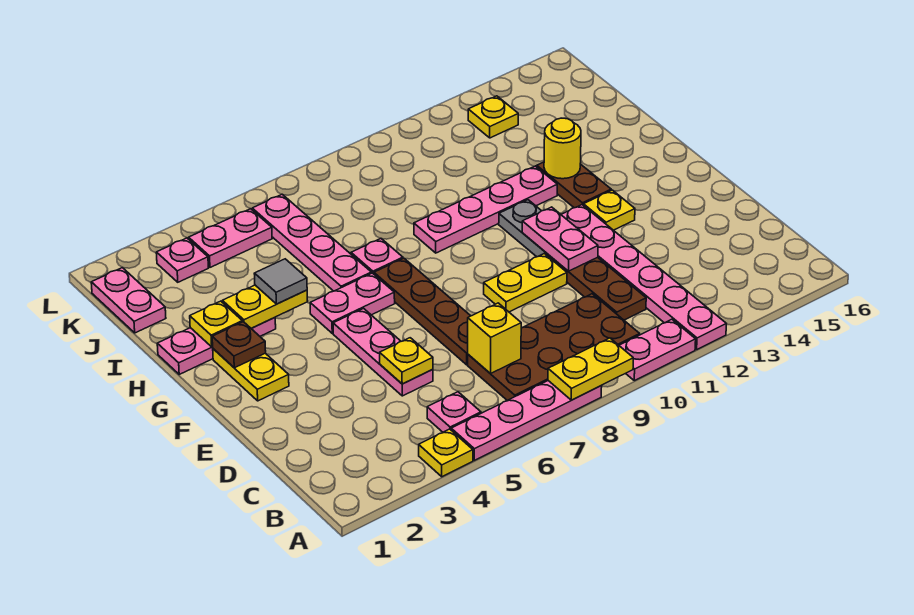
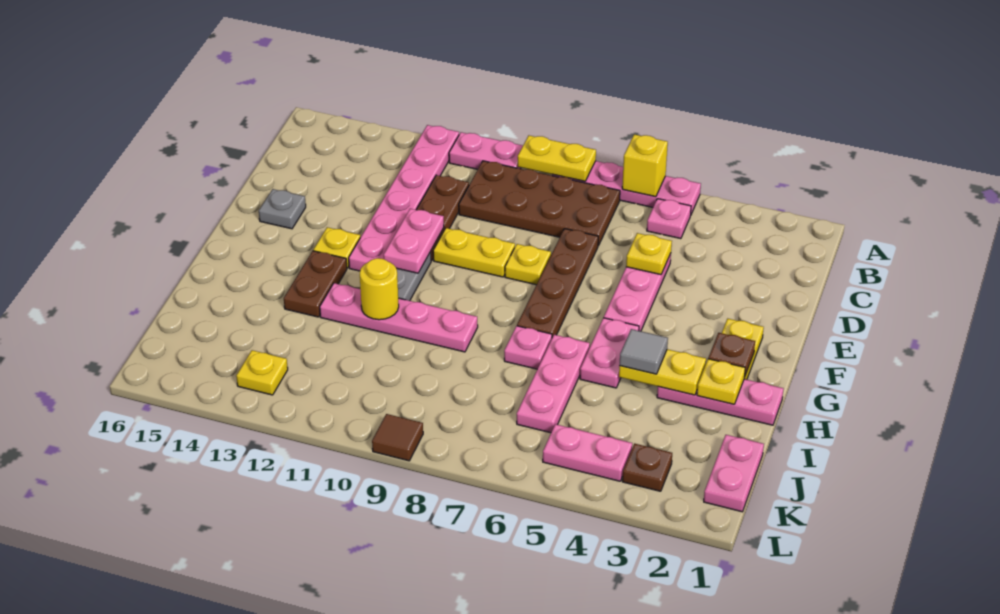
yellow 1x1 plate [419,429,473,477] -> yellow 1x1 plate moved to [505,244,551,285]
yellow 1x1 brick [468,303,521,374] -> yellow 1x1 brick moved to [622,135,668,197]
none -> grey 1x1 plate [259,189,306,229]
pink 1x2 plate [310,273,395,333] -> pink 1x2 plate turned to [580,318,639,388]
pink 1x4 plate [252,194,371,291] -> pink 1x3 plate [517,335,590,433]
yellow 1x1 round brick [544,118,581,179] -> yellow 1x1 round brick moved to [360,258,399,320]
pink 1x1 plate [156,238,208,282] -> brown 1x1 plate [622,444,672,491]
none -> brown 1x1 tile [372,414,423,461]

